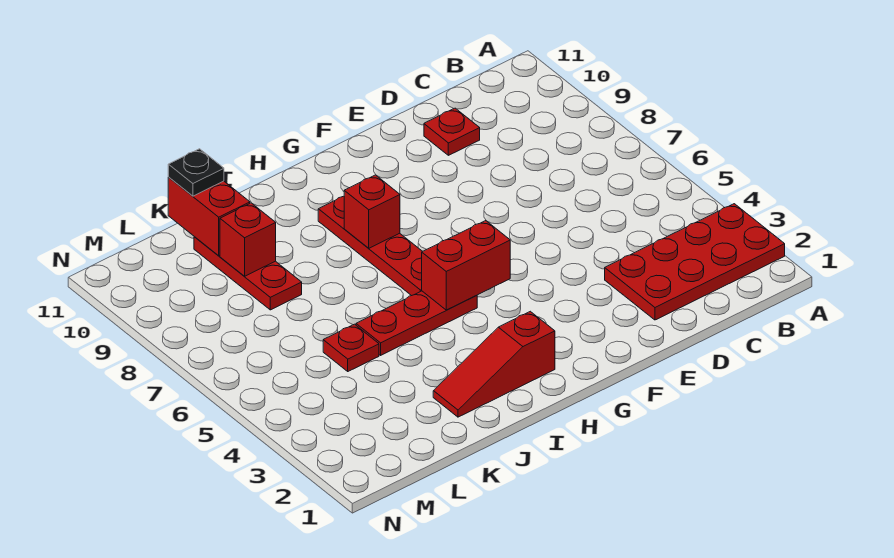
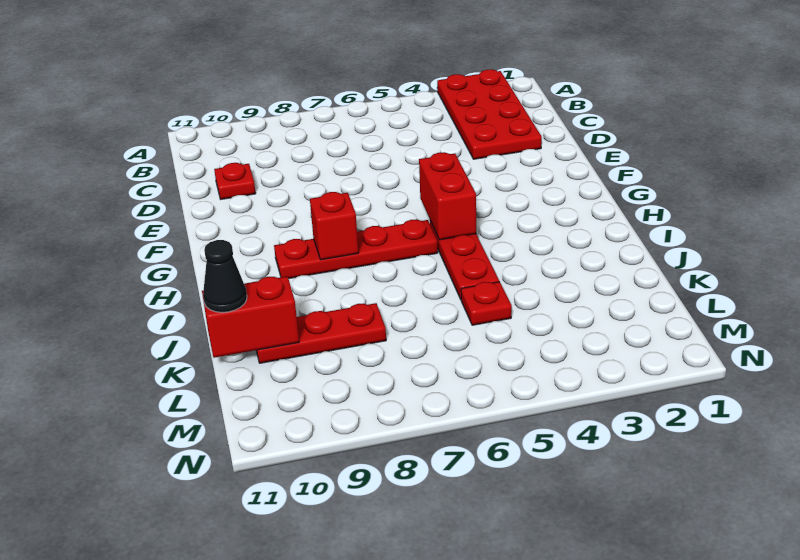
red 1x3 slope [433,311,555,417] -> none
red 1x1 brick [220,203,276,276] -> none
black 1x1 plate [168,149,224,196] -> black 1x1 cone [203,240,247,312]

